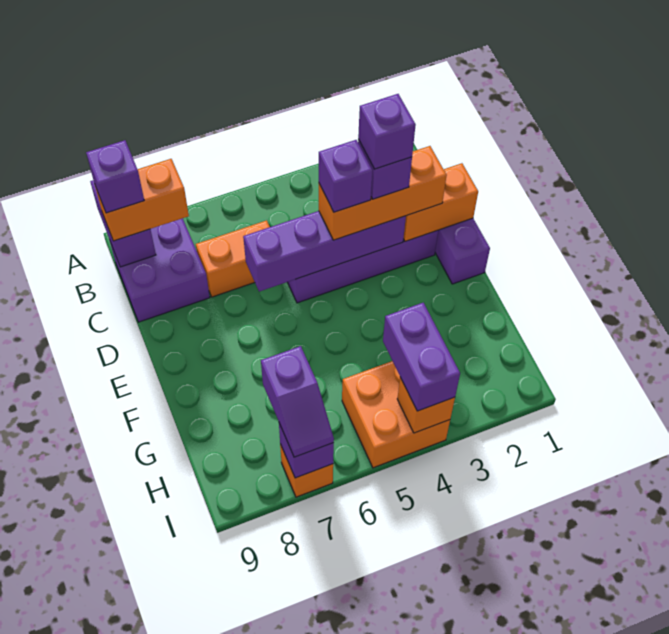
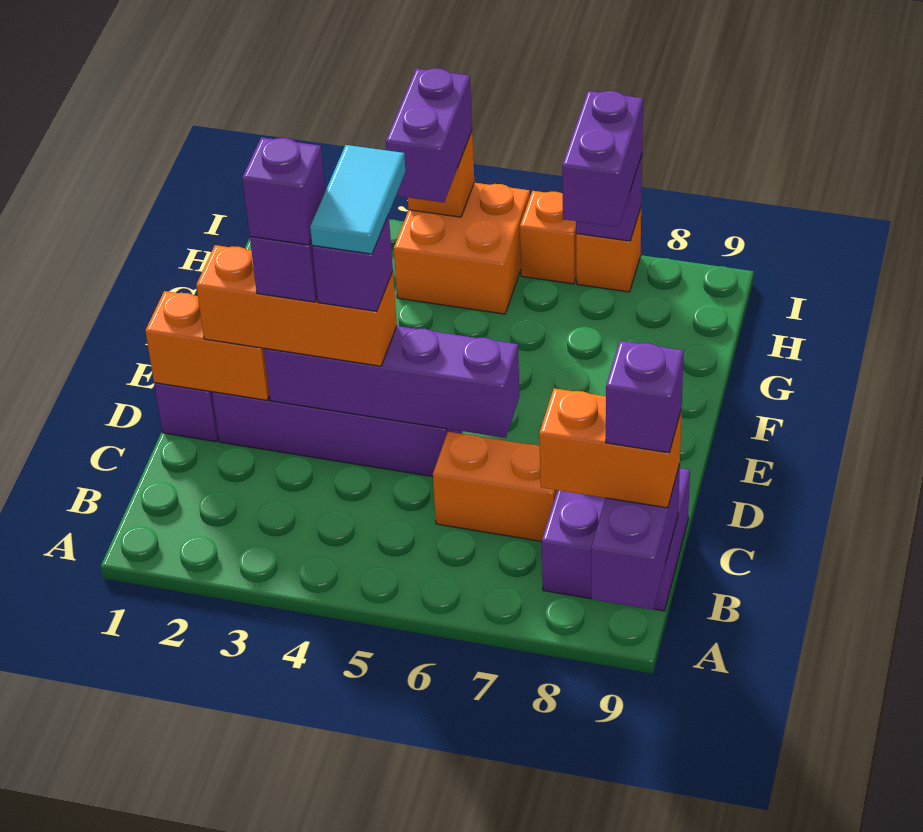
none -> cyan 1x2 tile [310,145,405,254]
purple 1x2 slope [261,346,334,457] -> purple 1x2 brick [562,91,643,227]
none -> orange 1x1 brick [520,191,576,284]

